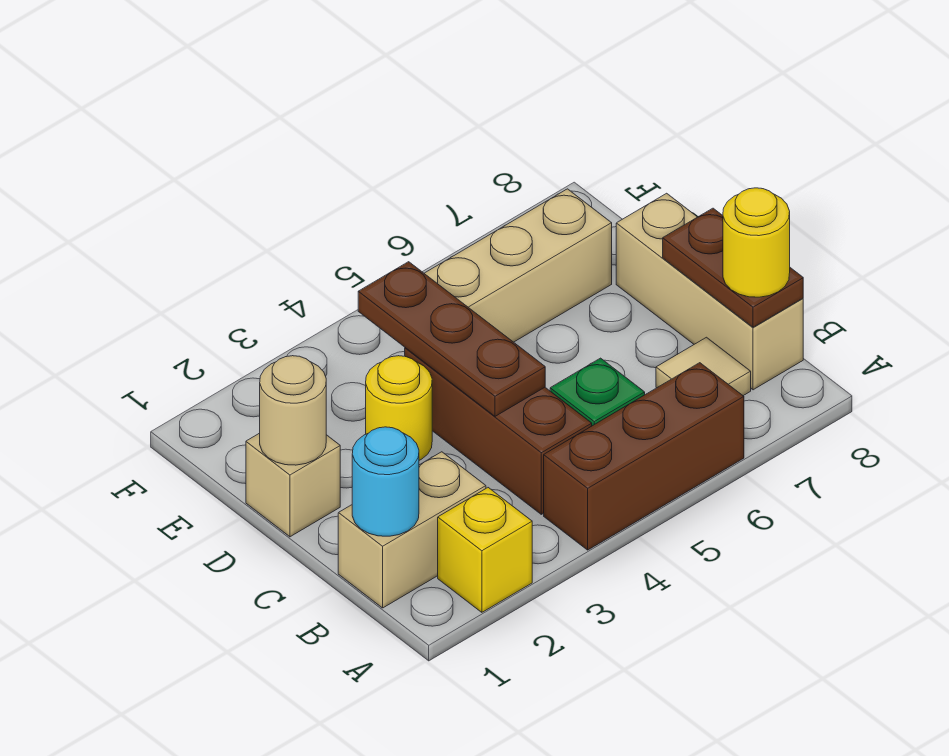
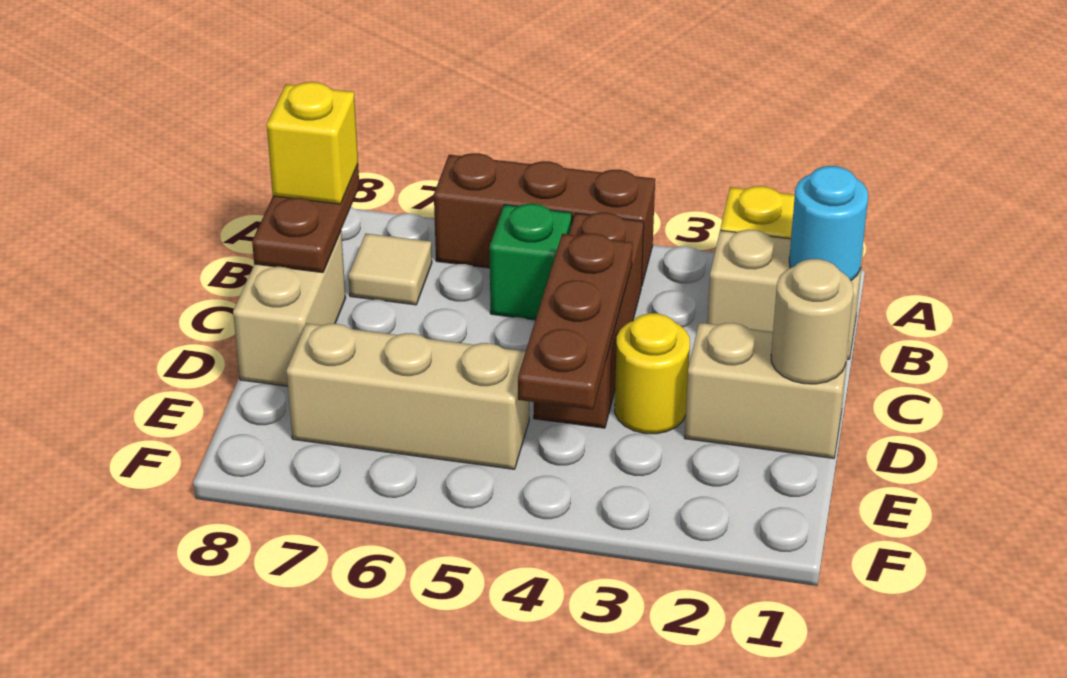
tan 1x3 brick [616,193,803,390] -> tan 1x2 brick [233,232,346,386]
yellow 1x1 round brick [723,188,790,297] -> yellow 1x1 brick [267,82,358,204]
tan 1x1 brick [246,433,340,537] -> tan 1x2 brick [685,323,849,458]

